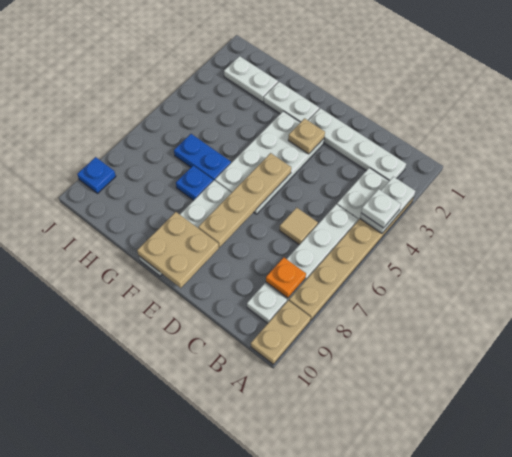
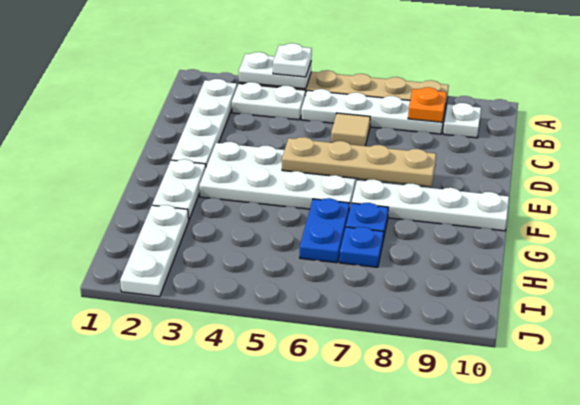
tan 1x2 plate [251,300,311,364] -> none
tan 1x1 plate [288,118,325,154] -> none
tan 2x2 plate [137,212,219,288] -> none
white 1x2 plate [224,56,278,102] -> white 1x3 plate [120,205,189,297]
blue 1x1 plate [77,157,116,193] -> blue 1x1 plate moved to [340,227,383,267]

